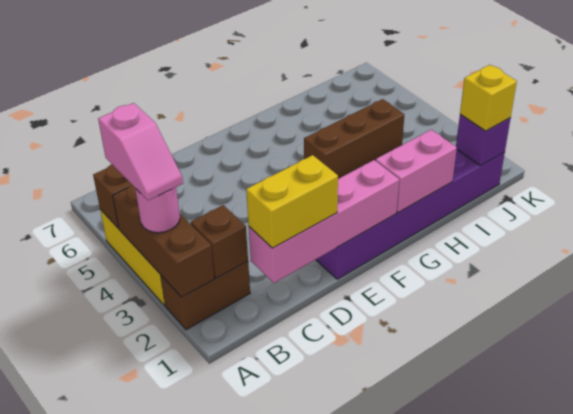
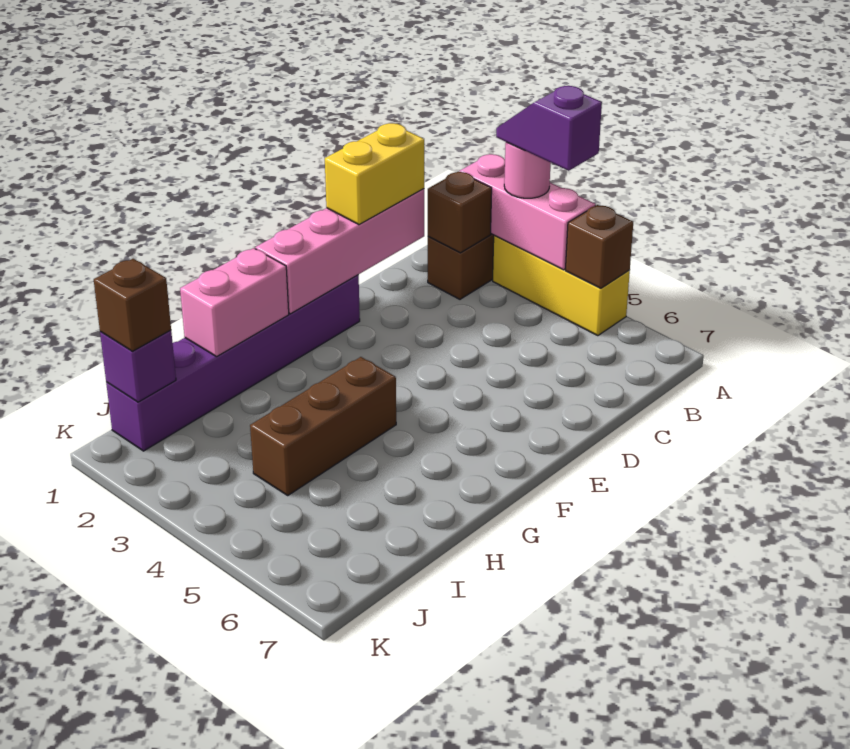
brown 1x3 brick [113,185,215,297] -> pink 1x3 brick [460,154,596,270]
pink 1x2 slope [98,103,183,201] -> purple 1x2 slope [496,86,602,171]
yellow 1x1 brick [460,65,517,131] -> brown 1x1 brick [94,259,171,351]

